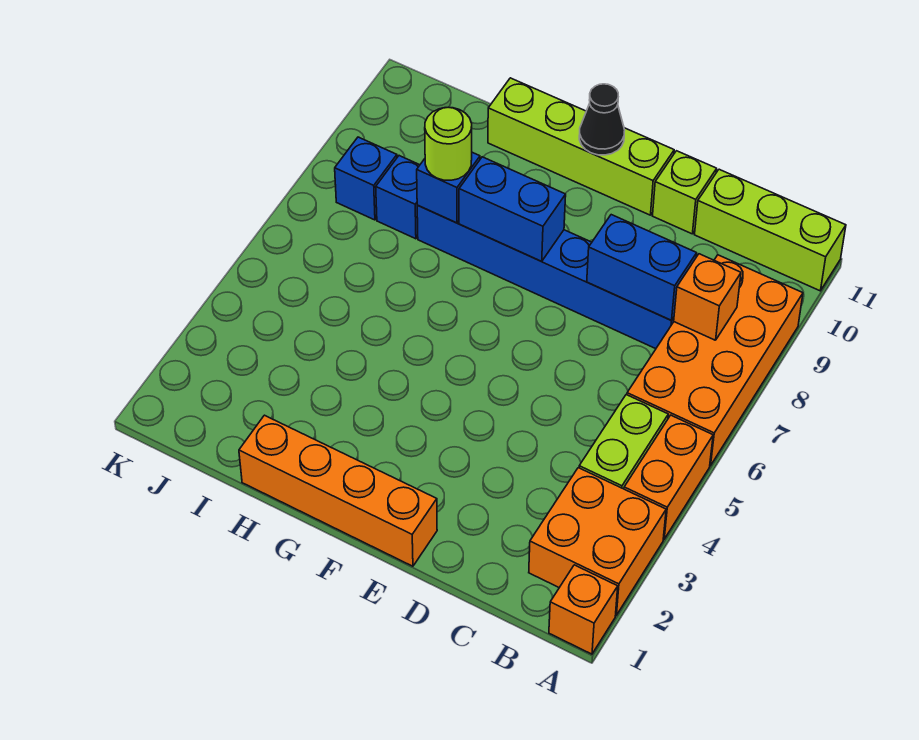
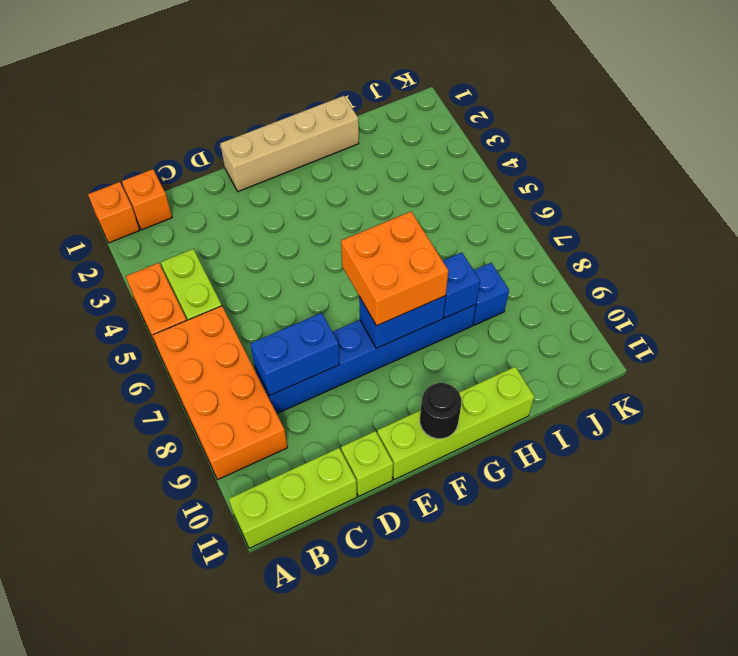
orange 2x2 brick [529,468,666,615] -> orange 2x2 brick moved to [341,212,449,326]
orange 1x1 brick [674,254,741,340] -> orange 1x1 brick moved to [122,169,172,230]
orange 1x4 brick [239,415,437,566] -> tan 1x4 brick [220,96,359,192]
black 1x1 cone [579,84,625,155] -> black 1x1 round brick [420,383,461,439]
lime 1x1 round brick [425,107,472,180] -> none
blue 1x1 brick [335,137,397,220] -> none

